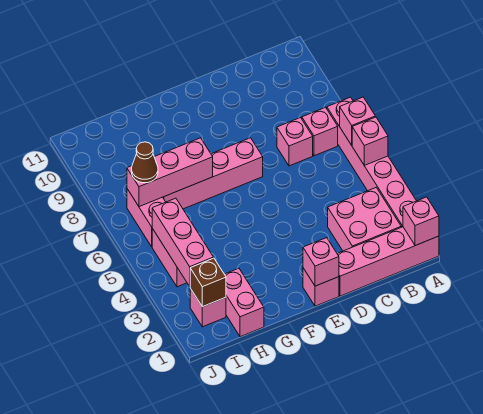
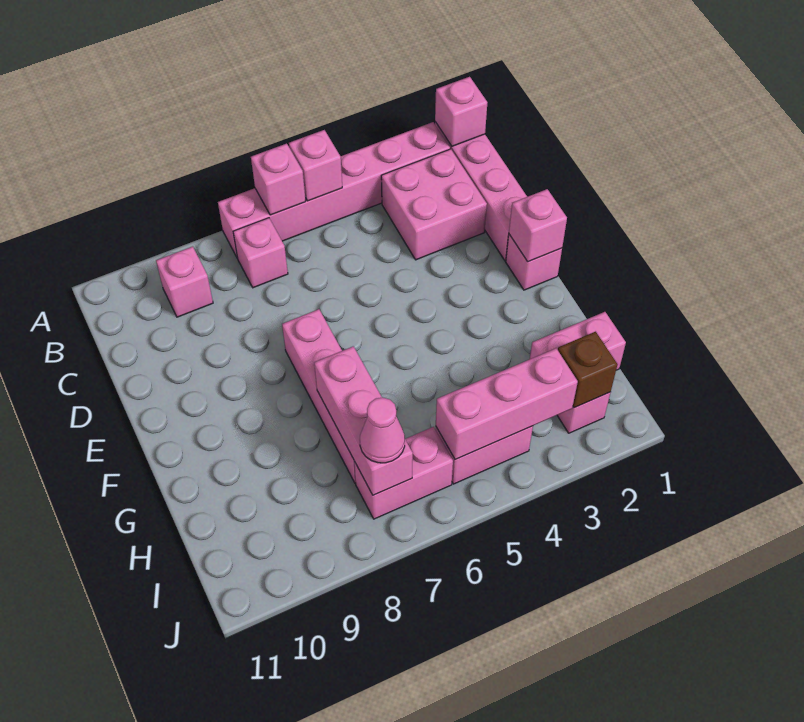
pink 1x1 brick [277,118,313,166] -> pink 1x1 brick moved to [156,246,213,317]
brown 1x1 cone [132,142,158,183] -> pink 1x1 cone [360,397,405,463]

